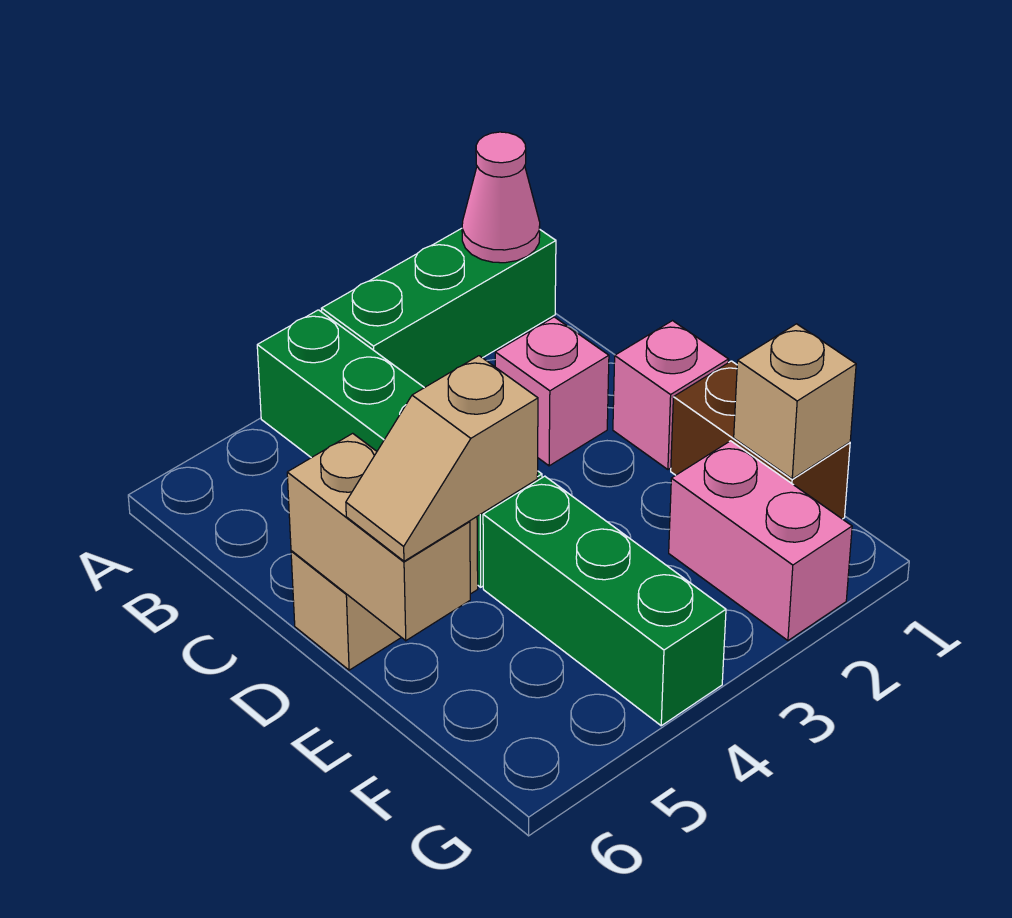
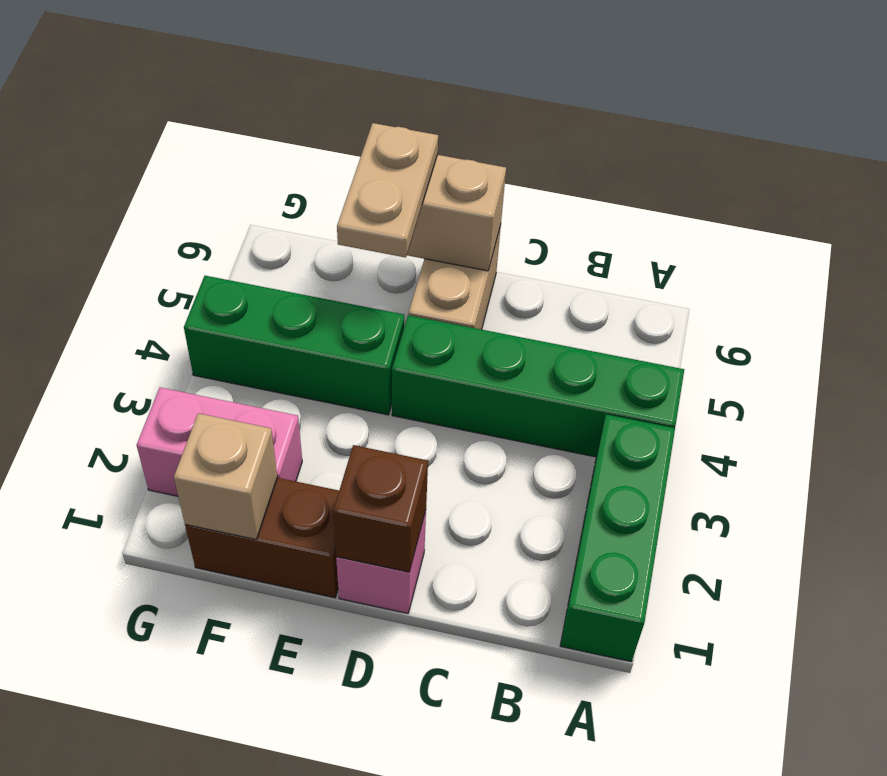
pink 1x1 cone [462,132,540,263] -> none
pink 1x1 brick [495,317,609,466] -> none
none -> brown 1x1 brick [333,445,428,572]
tan 1x2 slope [346,356,538,561] -> tan 1x2 plate [337,123,438,258]

